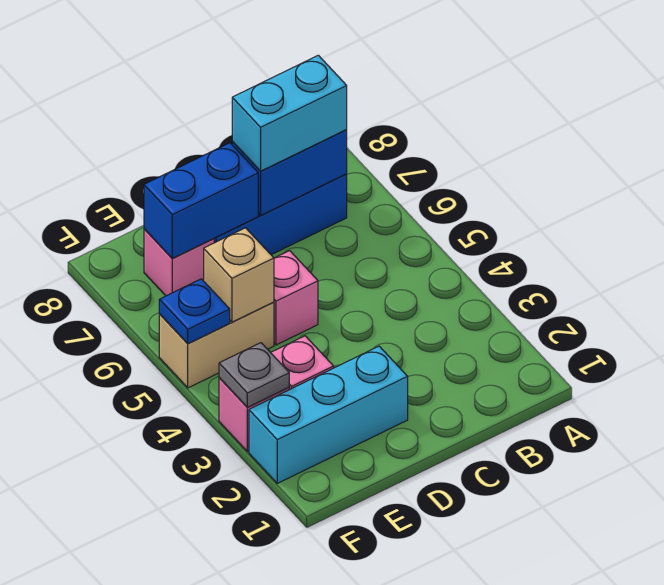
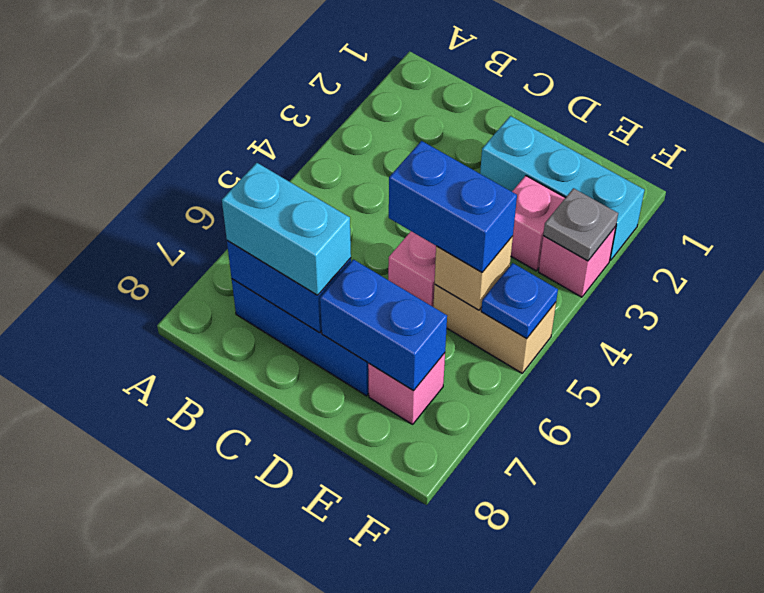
none -> blue 1x2 brick [389,141,517,272]

